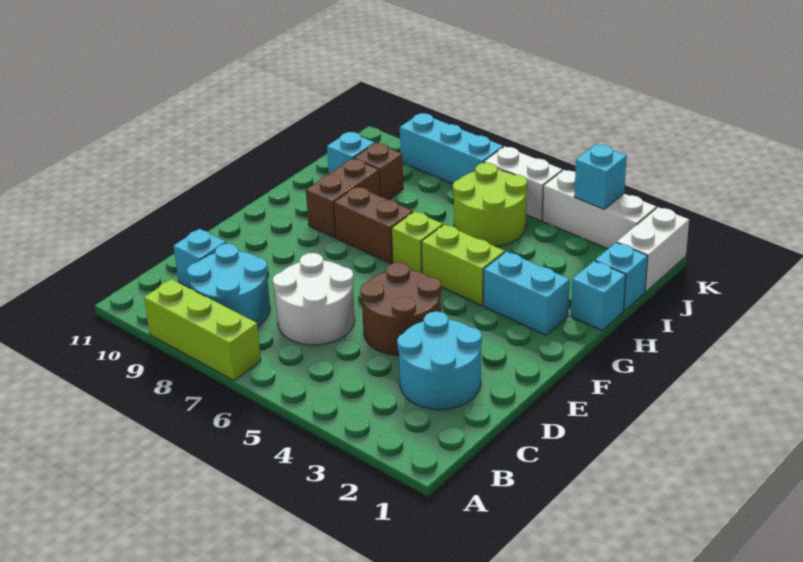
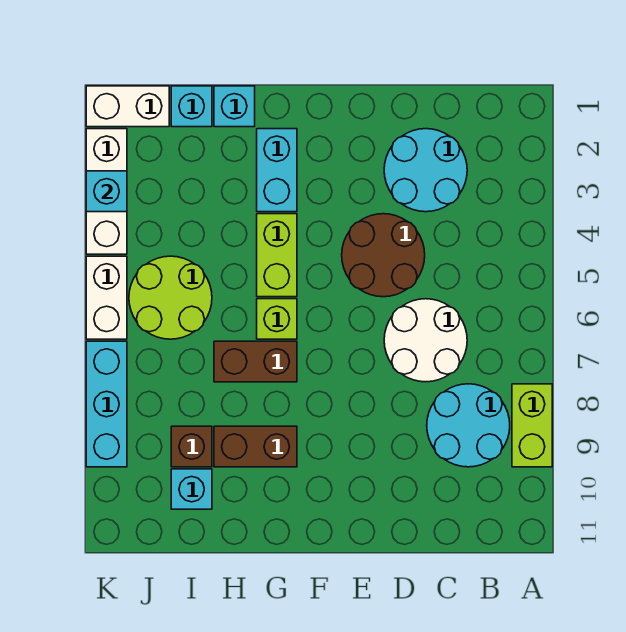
lime 1x3 brick [144,279,261,381] -> lime 1x2 brick [512,384,552,467]
cyan 1x1 brick [174,229,226,289] -> none
brown 1x2 brick [334,186,413,264] -> brown 1x2 brick turned to [214,341,297,382]

